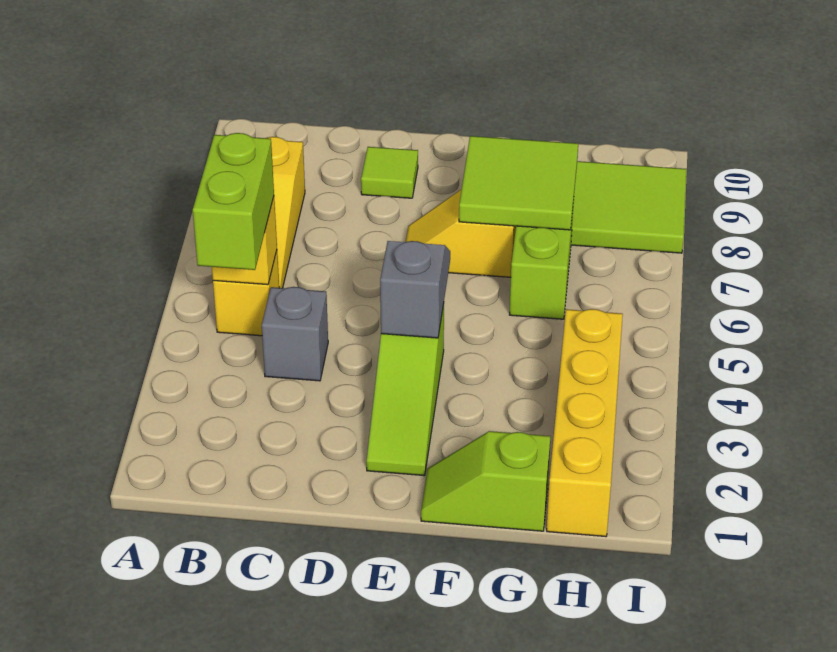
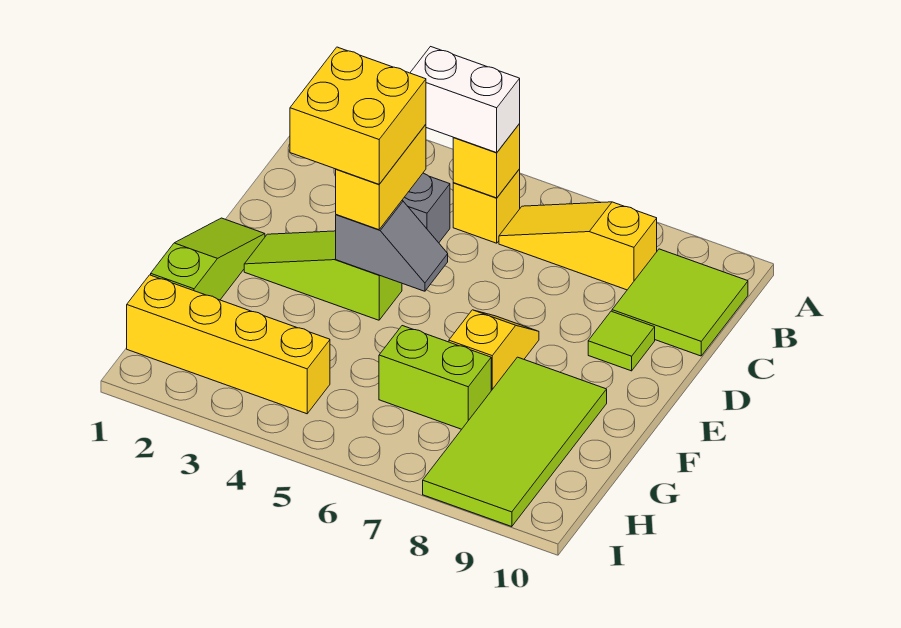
lime 1x2 brick [193,133,274,270] -> white 1x2 brick [410,47,520,153]
none -> yellow 2x2 brick [290,47,426,184]
none -> yellow 1x2 brick [336,124,426,230]
lime 1x2 slope [421,431,551,531] -> lime 1x3 slope [151,218,265,300]
lime 2x2 tile [459,136,578,230] -> lime 2x2 tile moved to [612,249,748,356]

